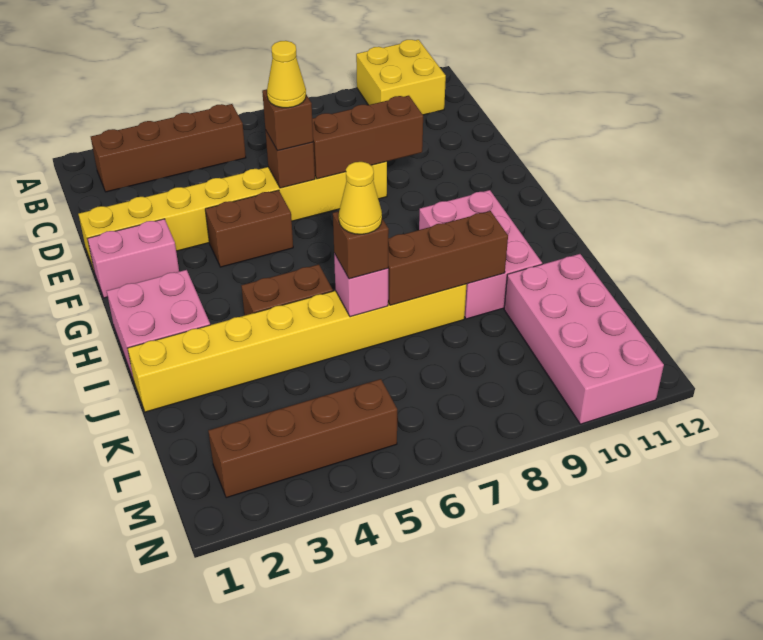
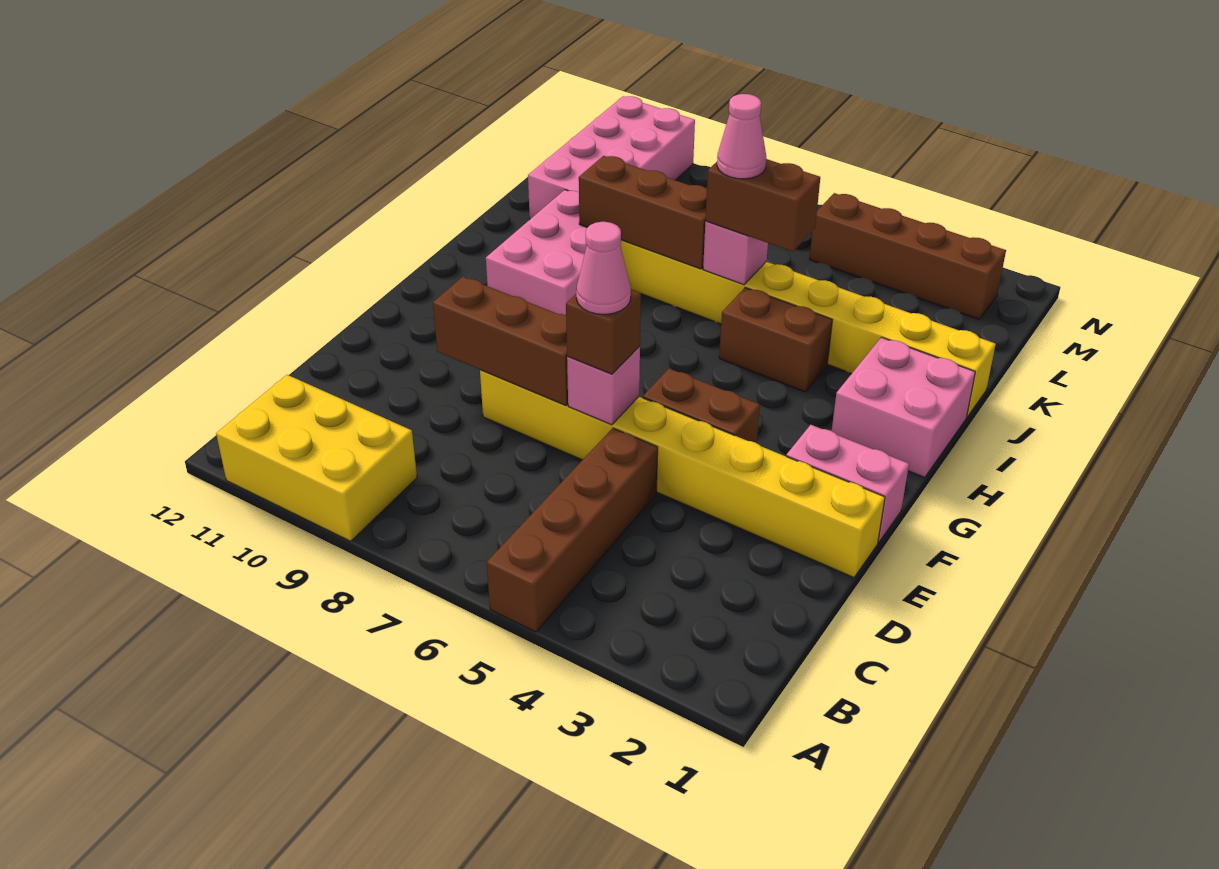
yellow 2x2 brick [356,40,446,115] -> yellow 2x3 brick [216,375,417,541]
brown 1x4 brick [91,104,246,192] -> brown 1x4 brick turned to [487,428,658,632]
brown 1x1 brick [265,130,315,188] -> pink 1x1 brick [567,346,640,425]
yellow 1x1 cone [267,41,306,108] -> pink 1x1 cone [576,222,631,314]
brown 1x1 brick [333,211,389,279] -> brown 1x2 brick [705,159,820,252]
yellow 1x1 cone [339,162,382,234] -> pink 1x1 cone [717,94,766,179]

